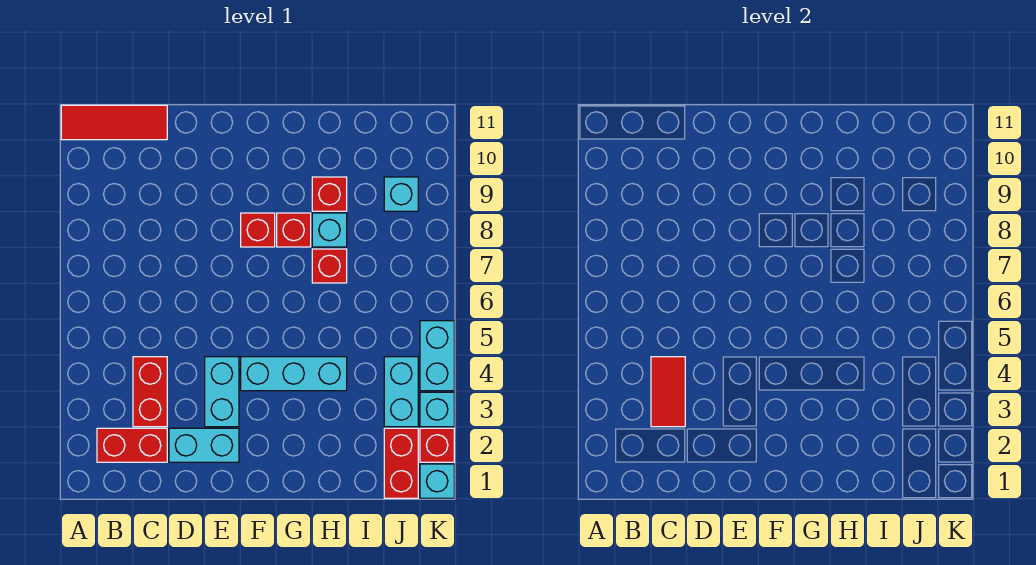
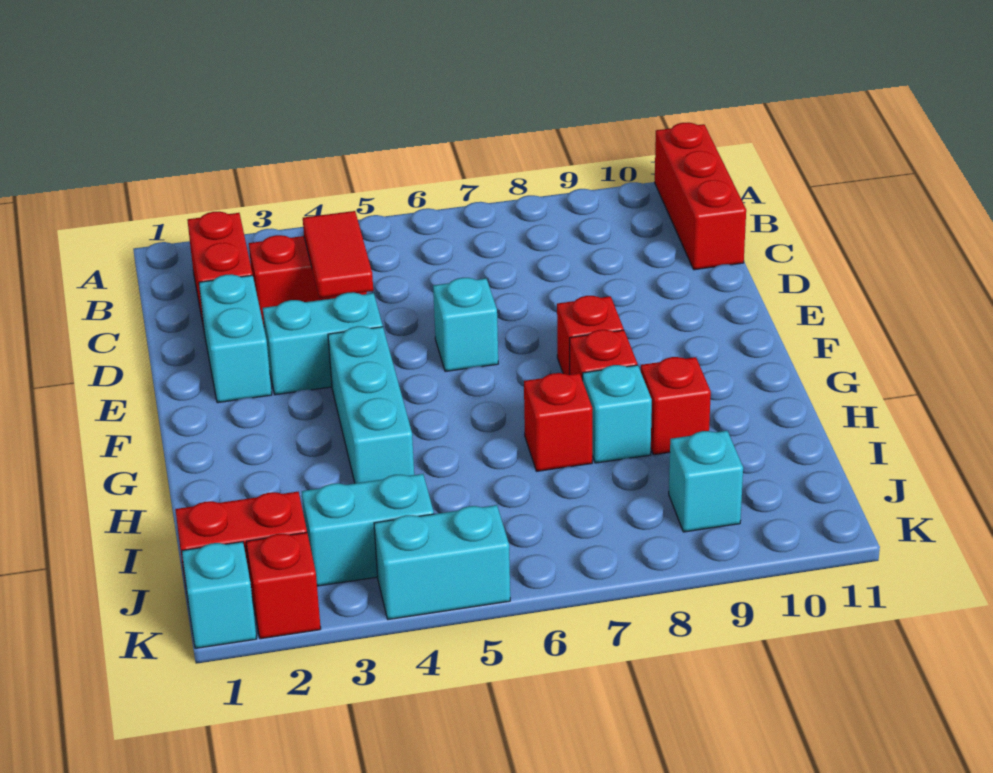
red 1x3 tile [61,105,167,140] -> red 1x3 brick [655,123,746,270]
red 1x2 tile [651,357,685,427] -> red 1x2 tile turned to [303,211,373,298]
cyan 1x1 brick [420,392,454,427] -> cyan 1x1 brick moved to [433,278,498,372]

